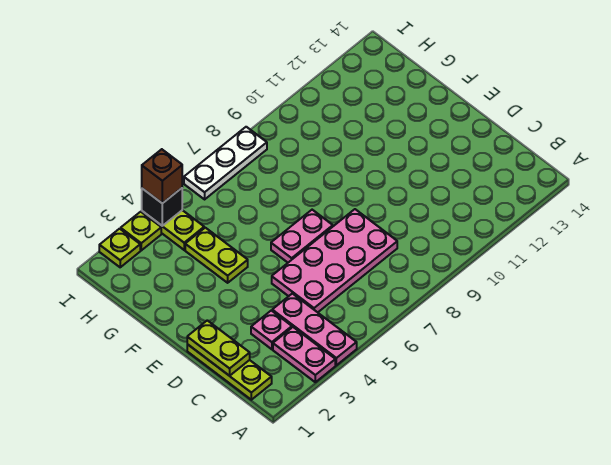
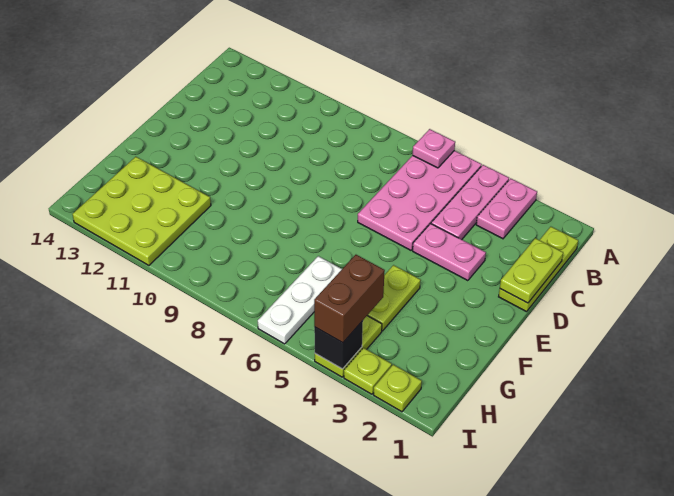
pink 1x1 plate [251,311,292,349] -> pink 1x1 plate moved to [412,129,455,168]
pink 2x4 plate [272,209,397,312] -> pink 2x4 plate turned to [358,151,482,250]
pink 1x2 plate [271,210,333,262] -> pink 1x2 plate moved to [413,224,486,281]
none -> lime 3x3 plate [73,157,211,265]
brown 1x1 brick [142,149,182,203] -> brown 1x2 brick [314,255,385,343]
white 1x3 plate [184,127,267,199] -> white 1x3 plate turned to [258,256,342,344]

